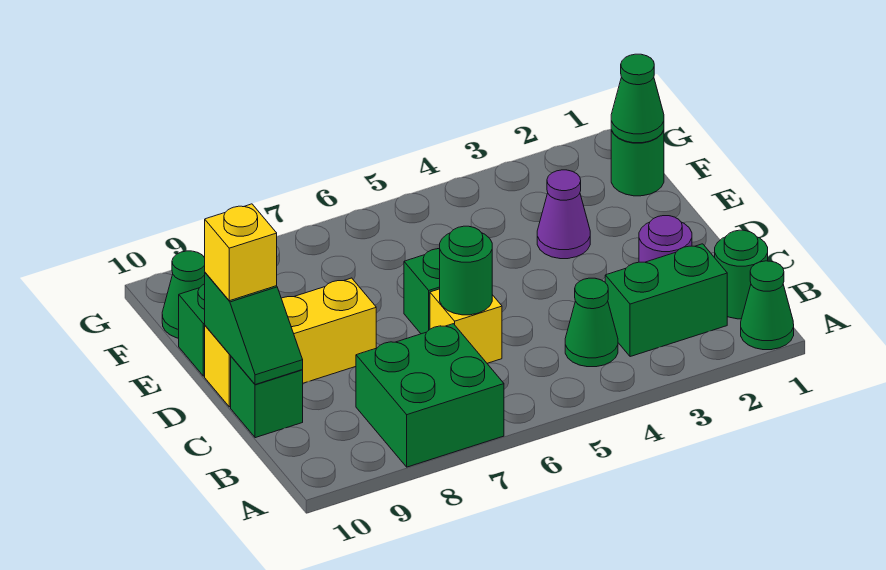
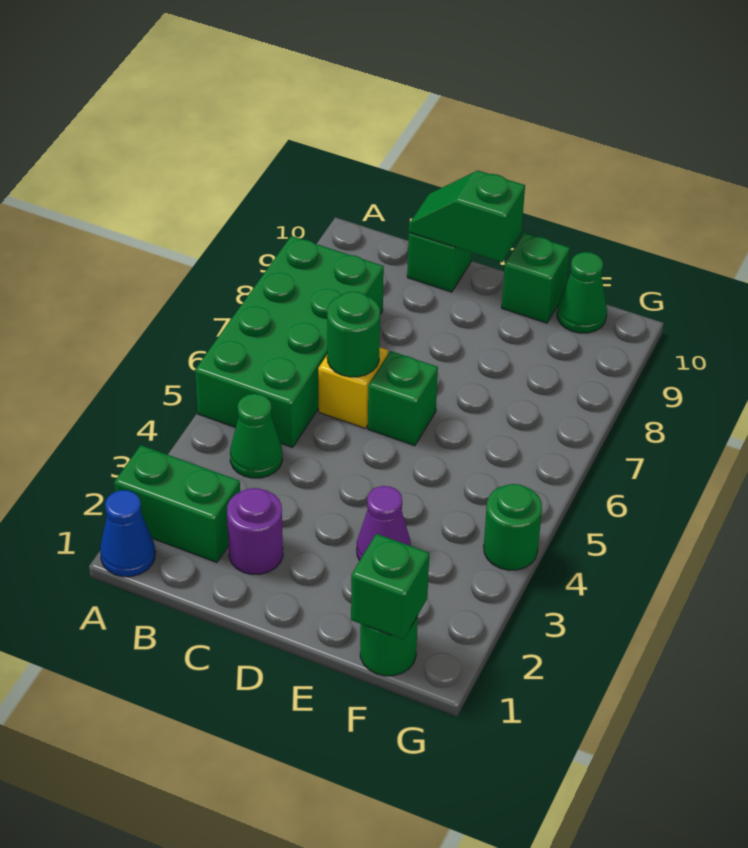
green 1x1 cone [741,261,794,350] -> blue 1x1 cone [100,490,155,577]
green 2x2 brick [356,324,504,467] -> green 2x4 brick [195,236,384,448]
green 1x1 round brick [715,230,768,319] -> green 1x1 round brick moved to [484,484,542,570]
green 1x2 brick [605,244,727,357] -> green 1x2 brick turned to [114,445,240,562]
yellow 1x3 brick [205,278,376,407] -> none
yellow 1x1 brick [205,204,277,301] -> none
green 1x1 cone [611,54,664,143] -> green 1x1 brick [351,534,429,640]

